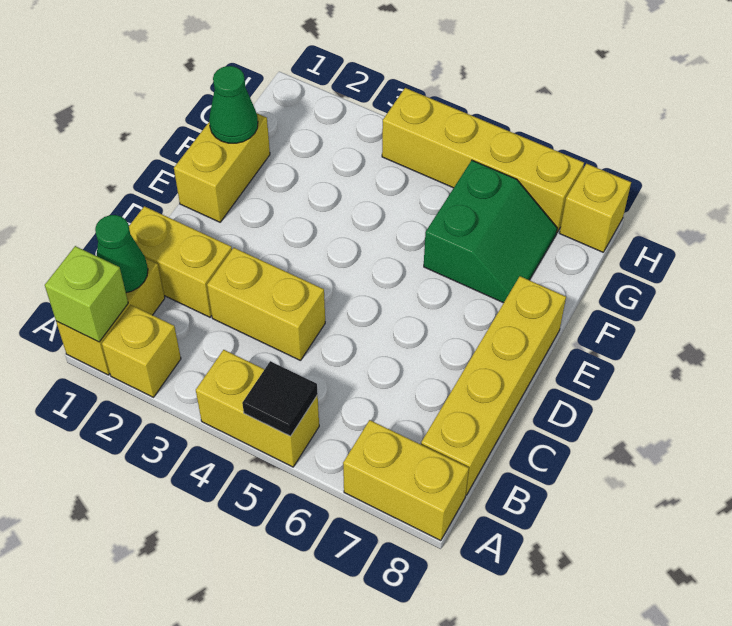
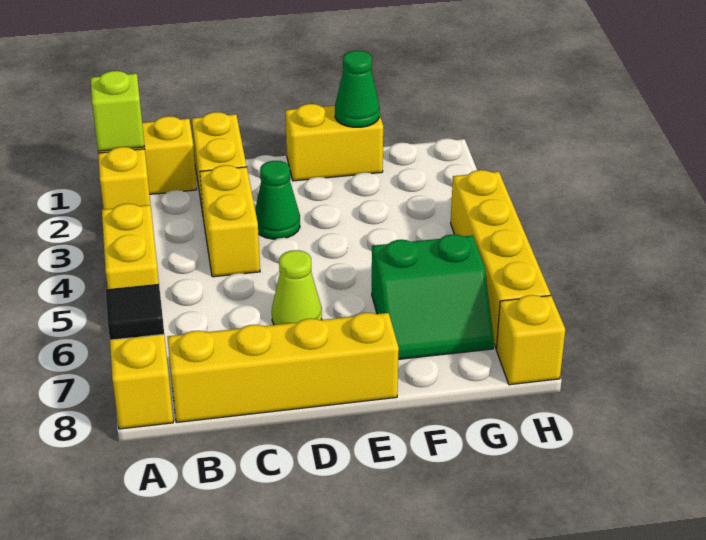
black 1x1 tile [242,361,318,436] -> black 1x1 tile moved to [106,284,164,340]
green 1x1 cone [95,215,148,293] -> green 1x1 cone moved to [255,161,300,239]
none -> lime 1x1 cone [272,250,322,325]

